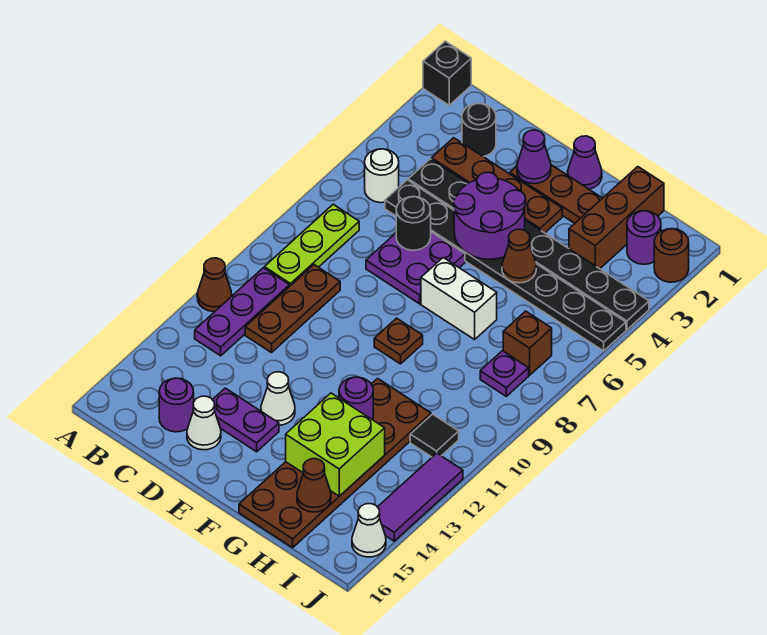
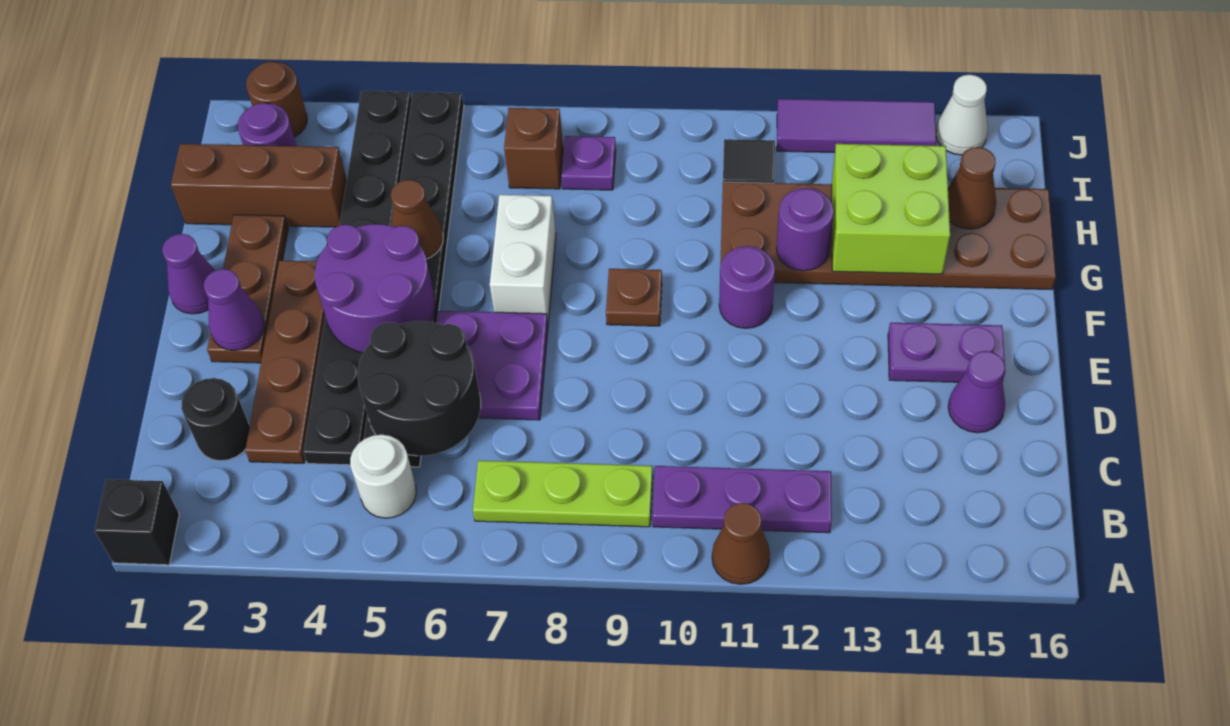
brown 1x3 plate [245,265,340,353] -> none
purple 1x1 round brick [159,378,194,432] -> purple 1x1 round brick moved to [719,246,775,328]
black 1x1 round brick [396,197,431,250] -> black 2x2 round brick [357,321,481,456]
purple 1x2 plate [213,388,279,452] -> purple 1x2 plate turned to [888,323,1005,382]
white 1x1 cone [187,396,221,450] -> purple 1x1 cone [948,351,1005,433]
white 1x1 cone [261,372,295,425] -> none

